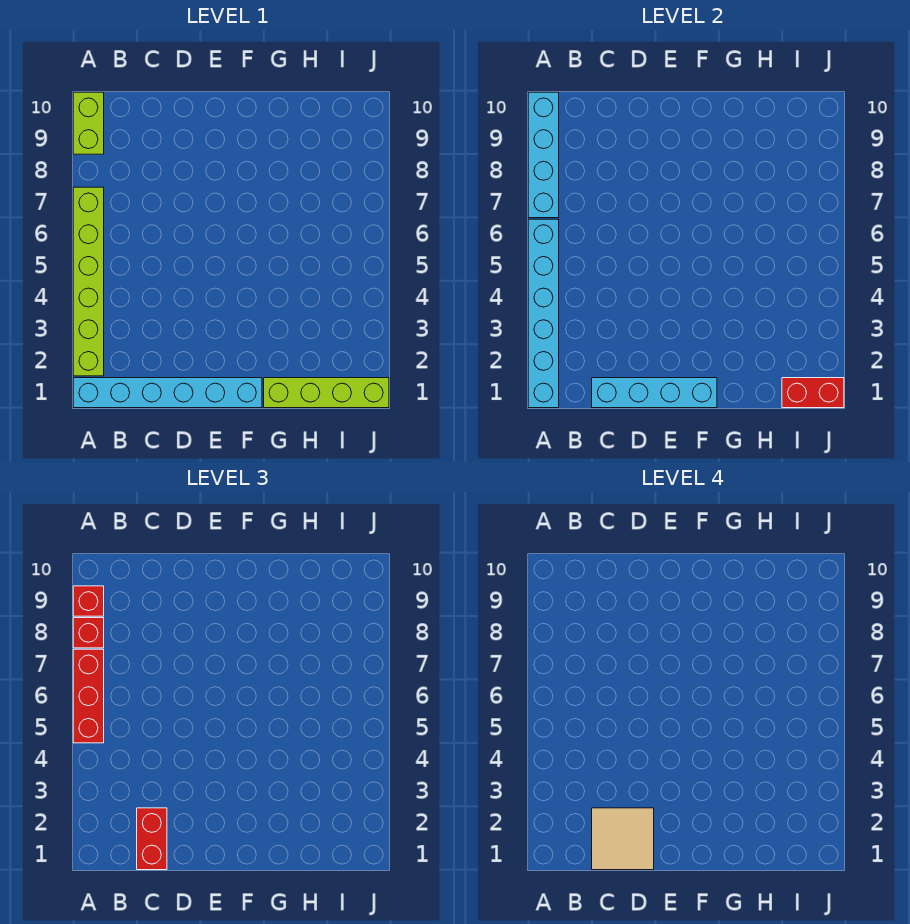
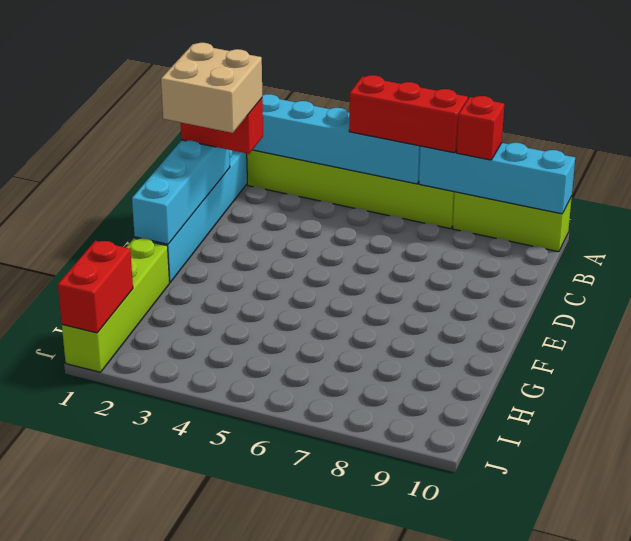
lime 1x2 brick [73,92,104,154] -> lime 1x3 brick [453,192,572,252]
red 1x1 brick [73,586,104,616] -> none
tan 2x2 tile [592,808,654,870] -> tan 2x2 brick [161,43,262,133]

